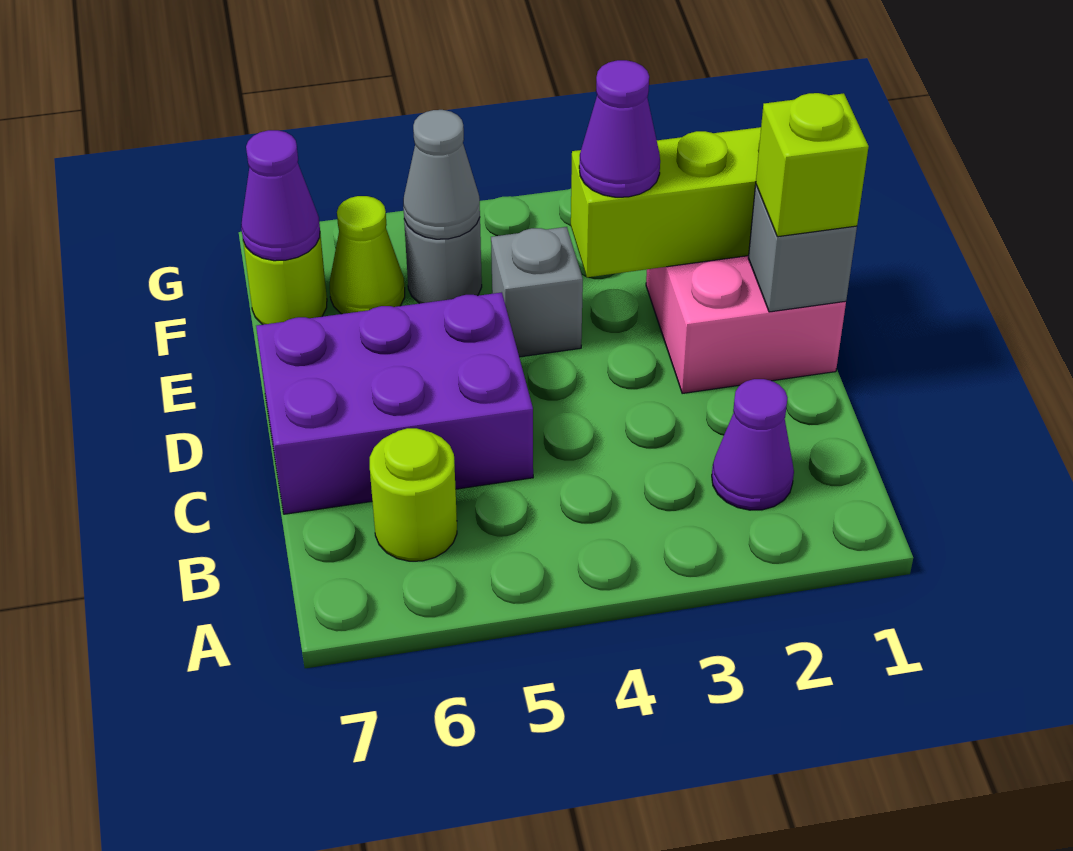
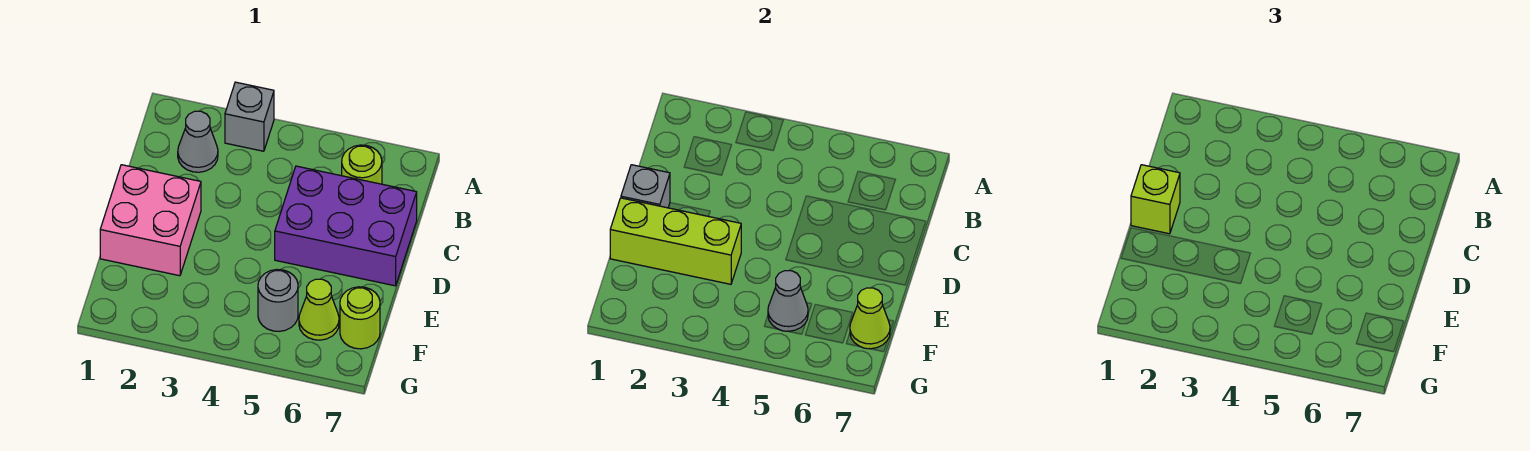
purple 1x1 cone [712,379,794,510] -> grey 1x1 cone [178,111,218,172]
purple 1x1 cone [579,60,660,197] -> none
grey 1x1 brick [491,227,583,357] -> grey 1x1 brick moved to [225,82,274,151]
purple 1x1 cone [241,130,320,261] -> lime 1x1 cone [850,288,890,349]

